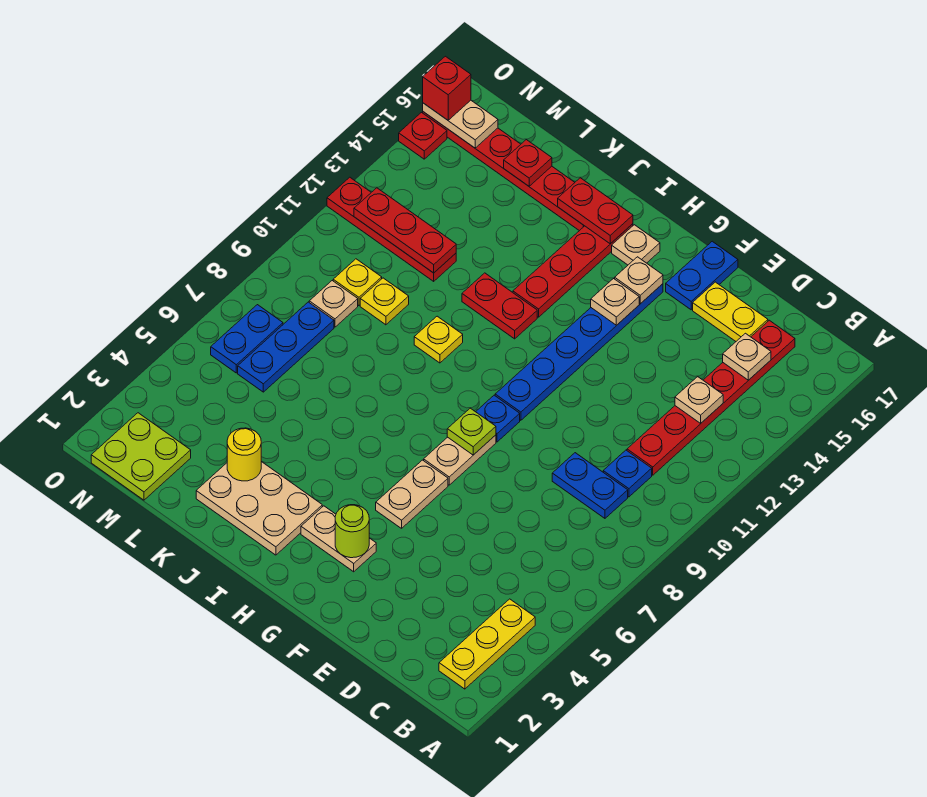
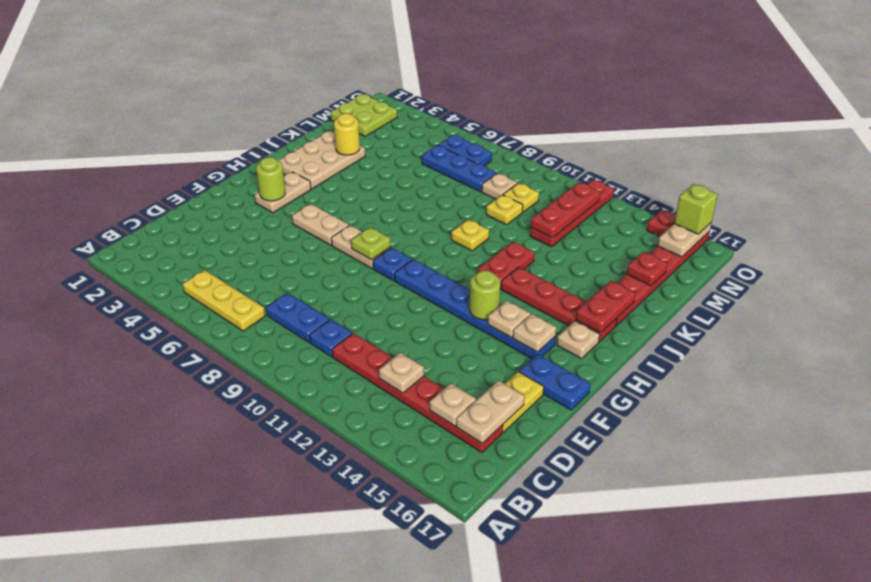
yellow 1x3 plate [439,599,535,689] -> yellow 1x3 plate moved to [183,270,265,331]
blue 1x2 plate [552,453,628,518] -> blue 1x2 plate turned to [266,293,330,342]
none -> tan 1x2 plate [456,380,525,443]
none -> lime 1x1 round brick [470,271,500,320]
red 1x1 brick [423,56,471,120] -> lime 1x1 brick [674,184,718,234]

